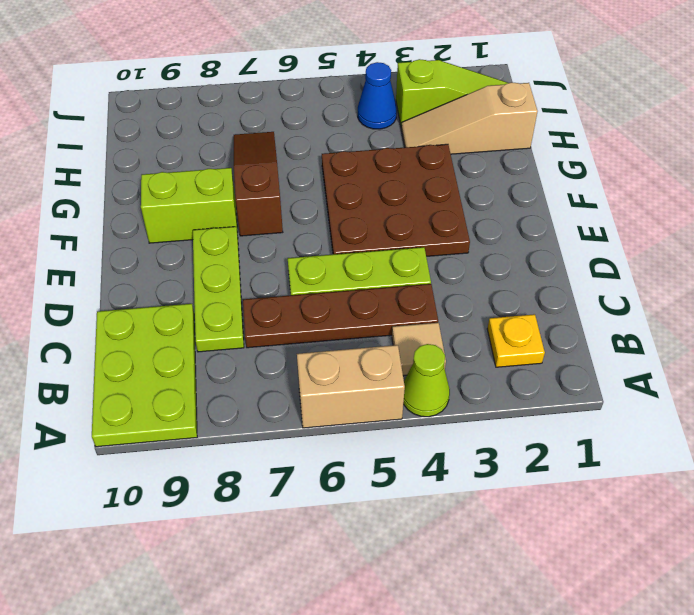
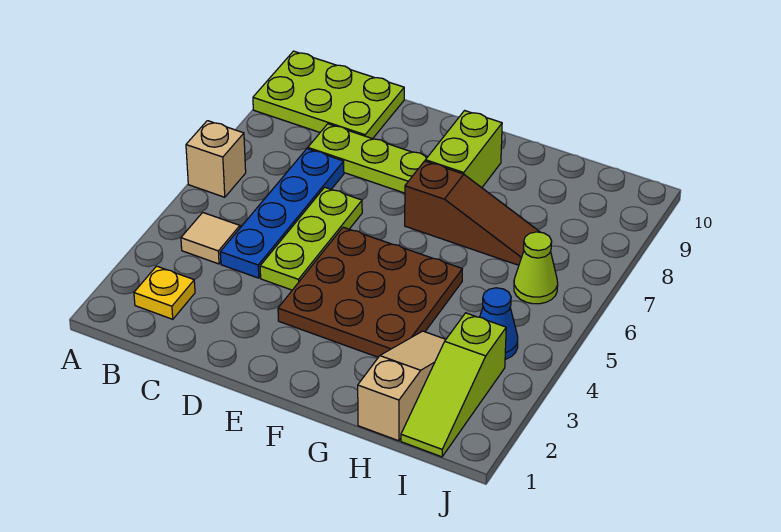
lime 1x1 cone [403,344,450,417] -> lime 1x1 cone moved to [514,232,558,304]
tan 1x2 brick [297,345,405,428] -> tan 1x1 brick [186,121,246,197]
brown 1x4 plate [243,284,438,348] -> blue 1x4 plate [220,149,344,278]

